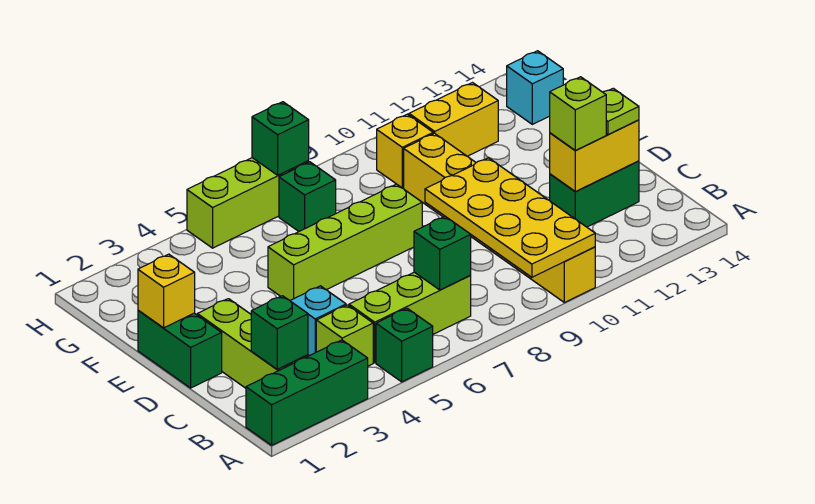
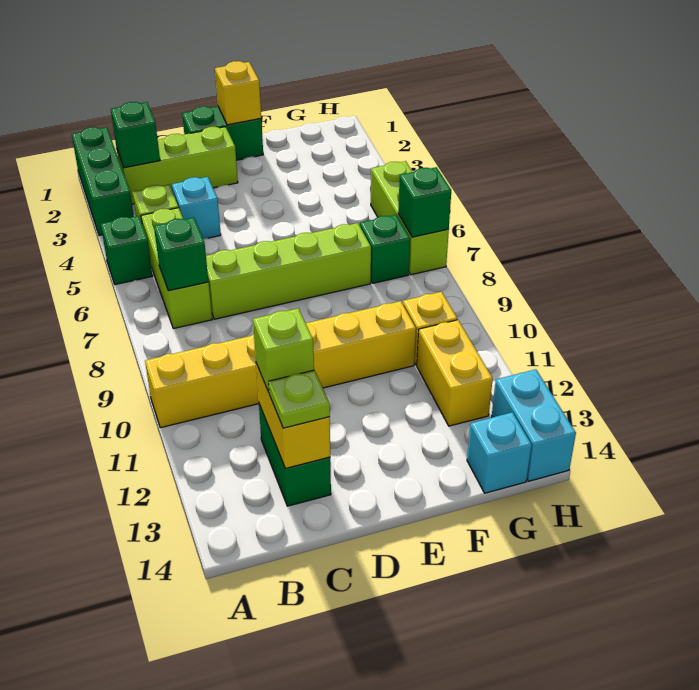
yellow 2x4 plate [425,158,595,277] -> none
lime 1x4 brick [268,184,422,300] -> lime 1x4 brick turned to [206,223,371,319]
none -> cyan 1x2 brick [492,369,576,481]

